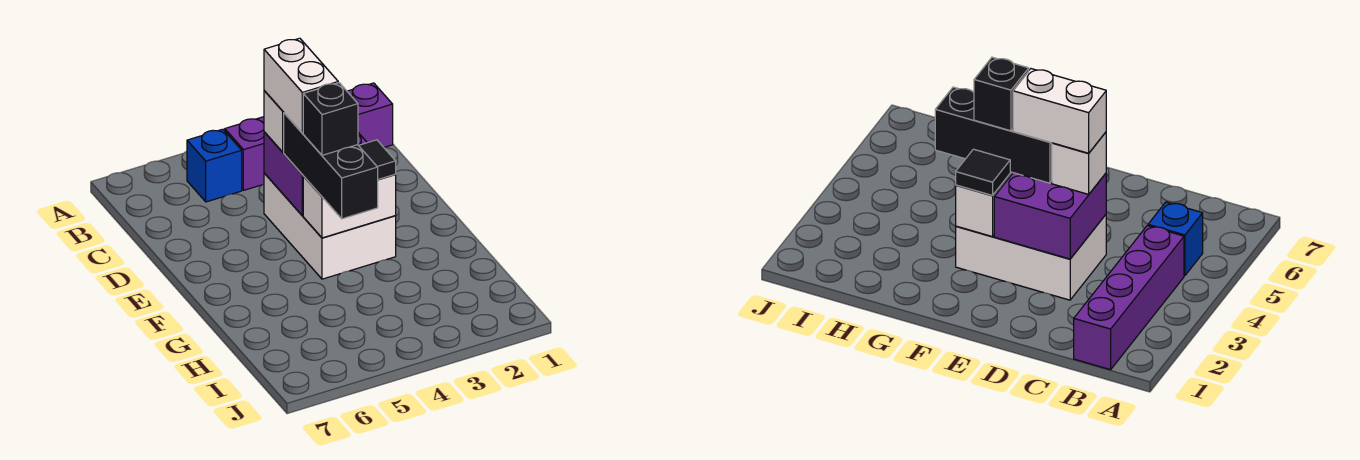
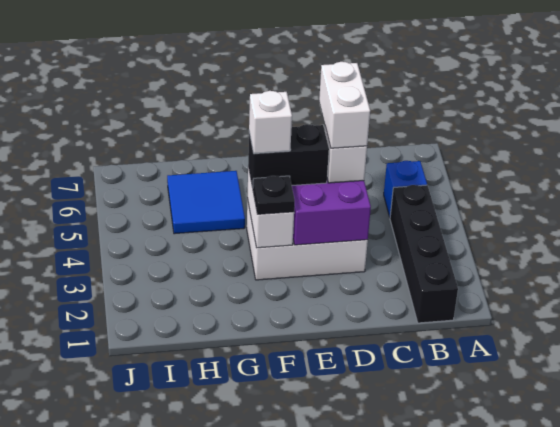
purple 1x4 brick [225,83,393,190] -> black 1x4 brick [390,185,458,323]
white 1x2 brick [264,38,338,133] -> white 1x2 brick turned to [319,62,370,148]
black 1x3 brick [284,113,378,219] -> black 1x2 brick [248,124,329,187]
black 1x1 tile [358,140,396,179] -> black 1x1 plate [253,176,295,214]
black 1x1 brick [303,83,358,155] -> white 1x1 brick [249,91,292,154]
none -> blue 2x2 tile [167,171,245,234]

